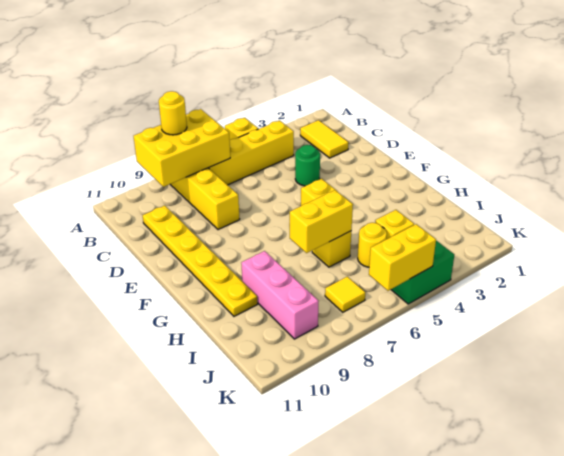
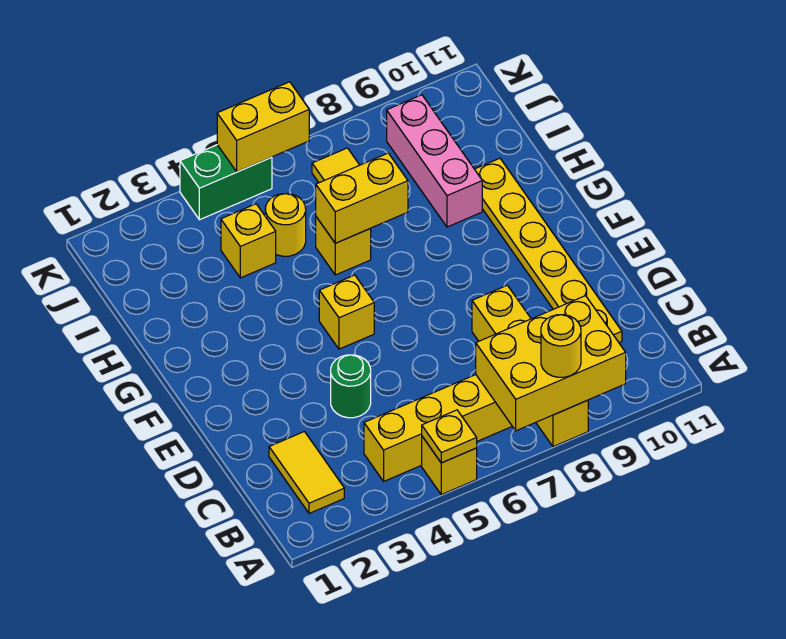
none -> yellow 1x1 plate [422,410,477,463]

